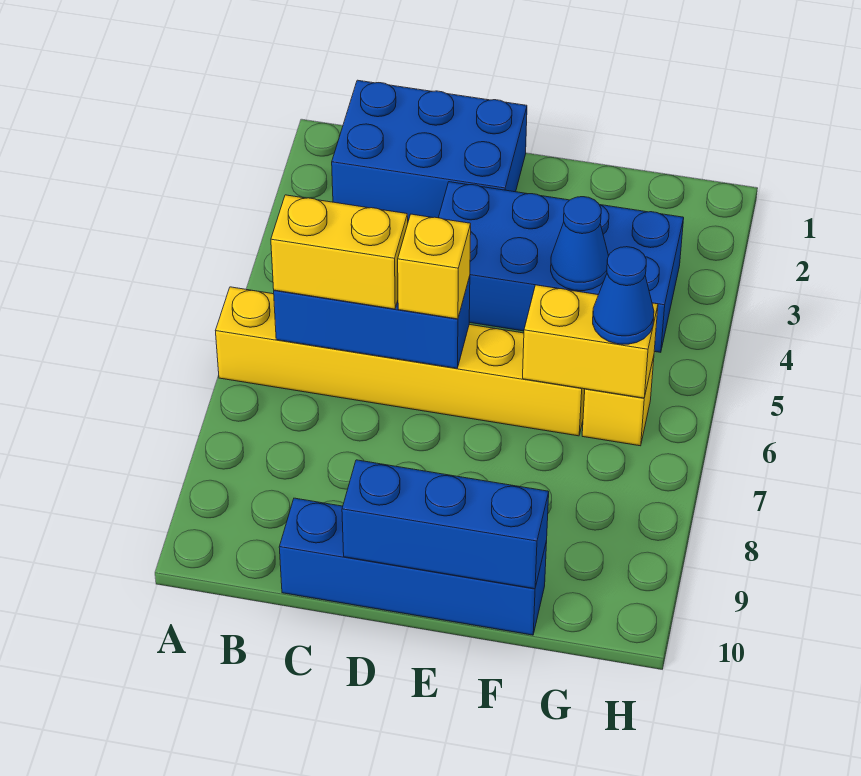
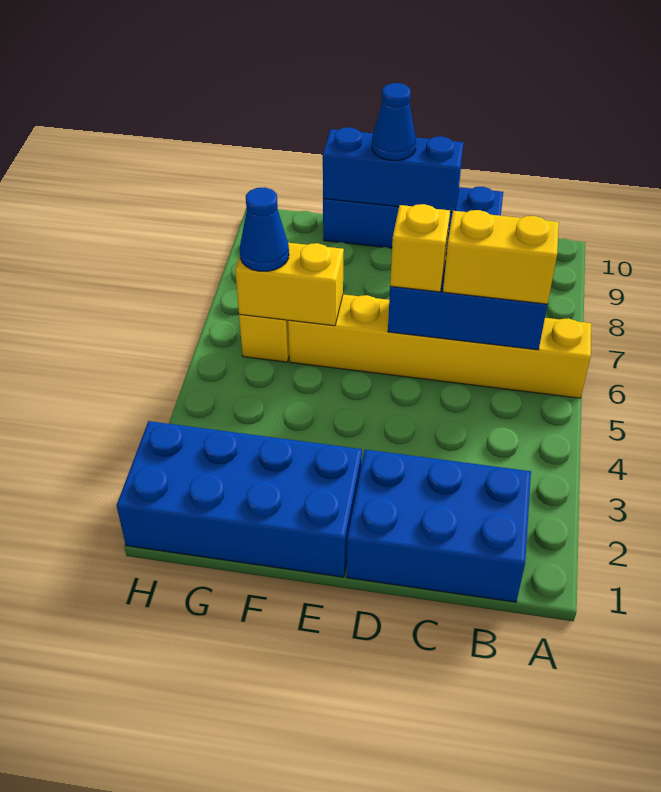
blue 2x4 brick [438,182,684,352] -> blue 2x4 brick moved to [116,421,362,577]
blue 1x1 cone [551,197,608,291] -> blue 1x1 cone moved to [372,83,416,160]

